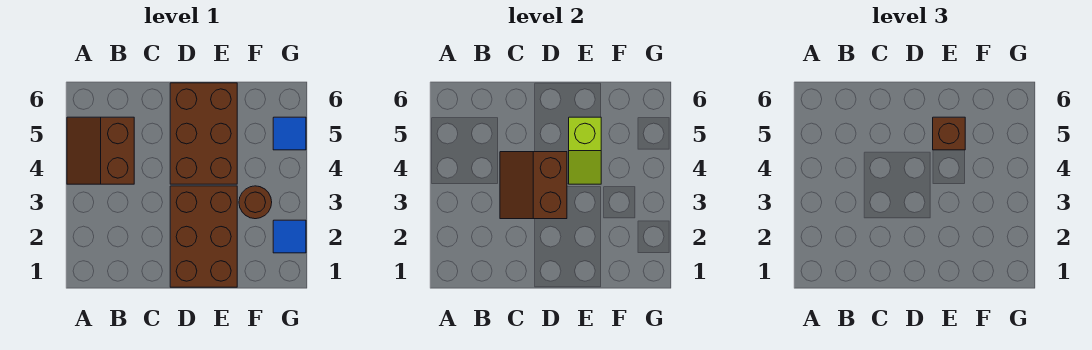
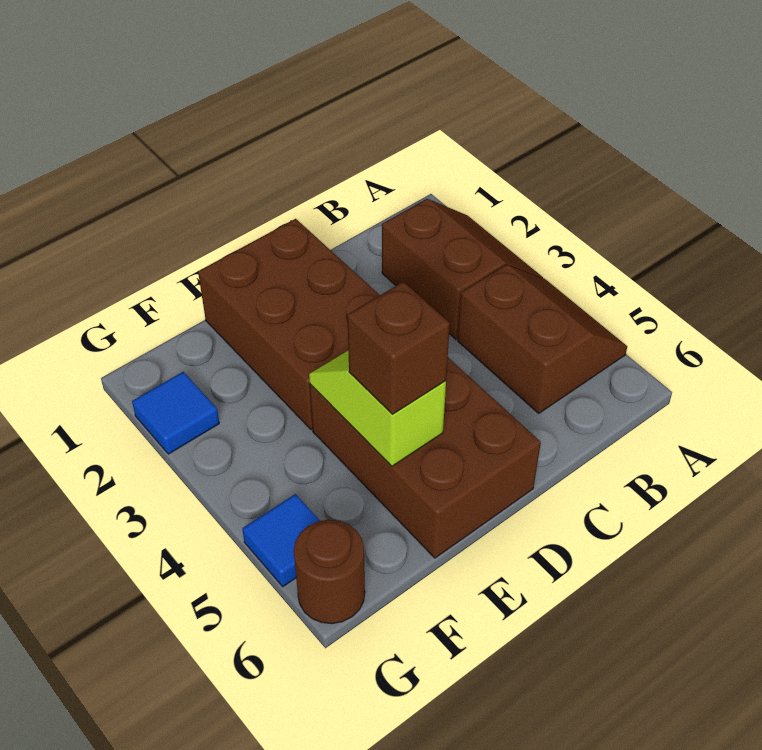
brown 2x2 slope [500,152,567,219] -> brown 2x2 slope moved to [382,199,543,339]
brown 1x1 round brick [239,186,272,219] -> brown 1x1 round brick moved to [294,520,365,624]

